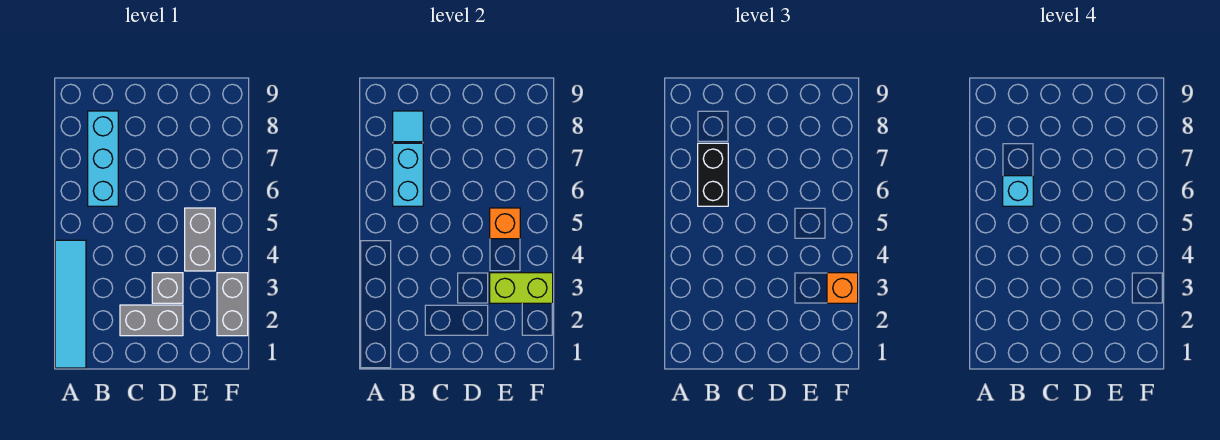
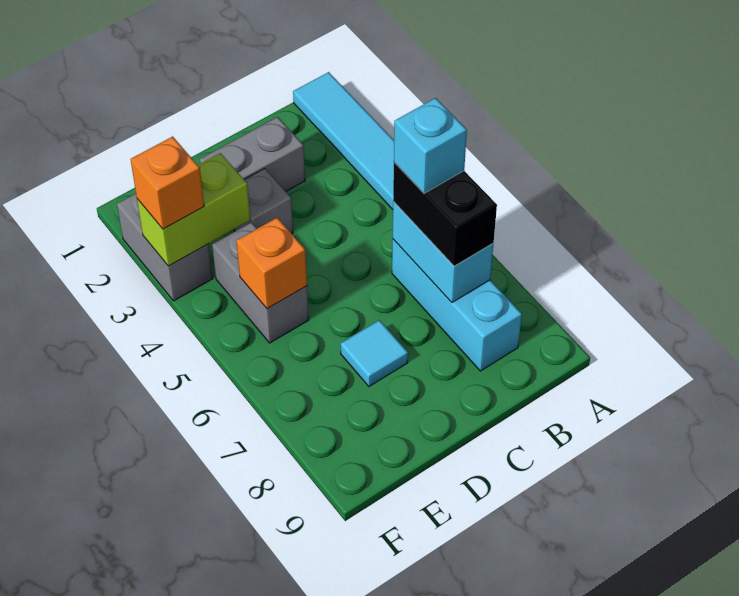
cyan 1x1 tile [393,111,423,142] -> cyan 1x1 tile moved to [341,320,408,386]

